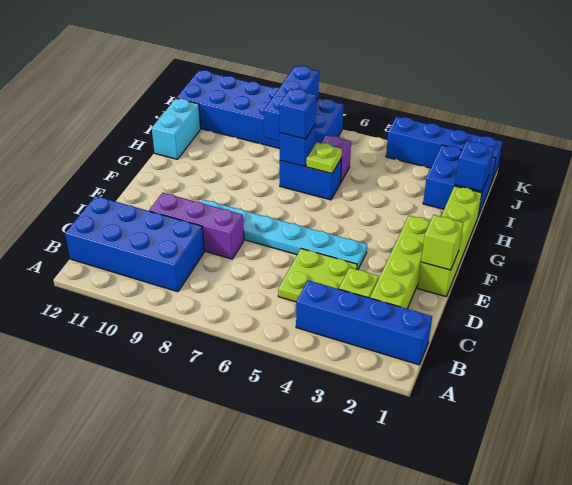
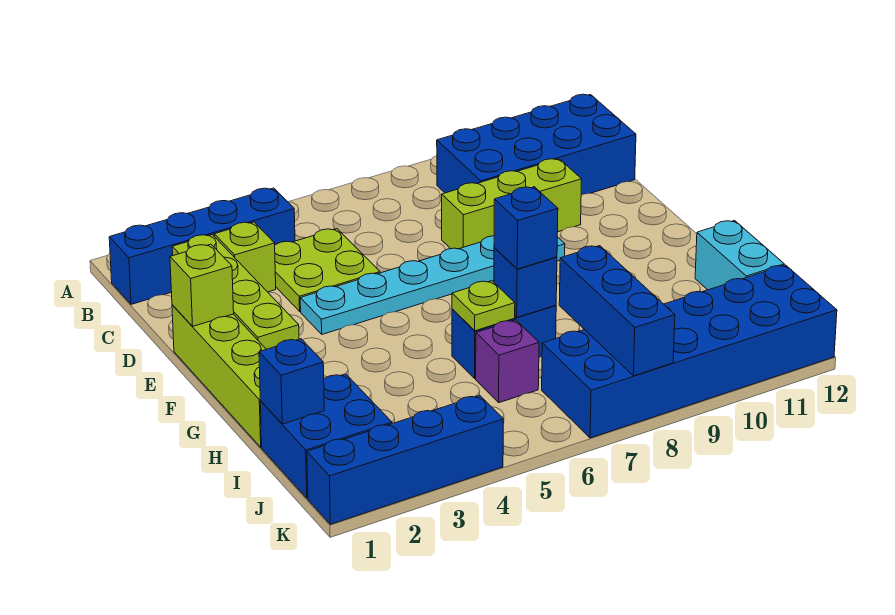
purple 1x3 brick [149,193,244,259] -> lime 1x3 brick [442,159,582,249]

